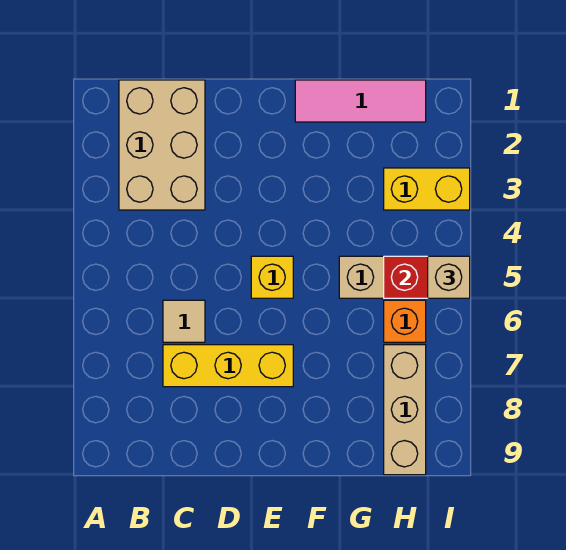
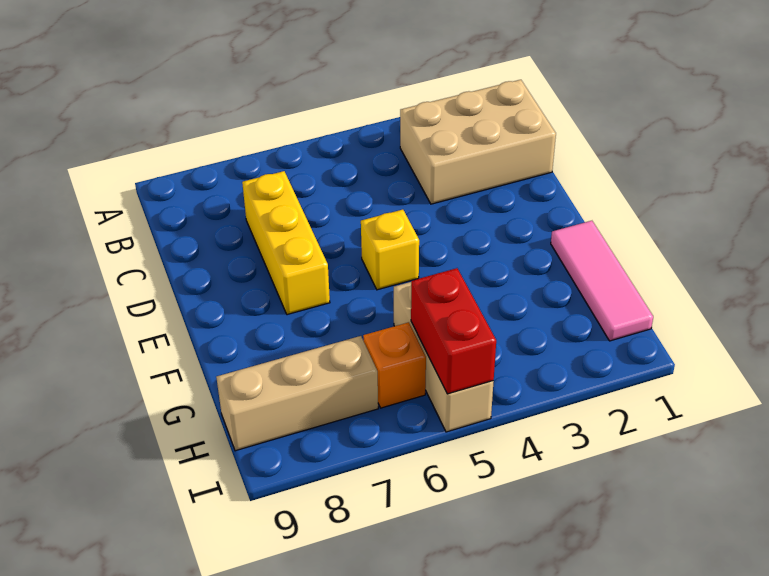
tan 1x1 tile [163,300,205,342] -> none
yellow 1x2 brick [384,168,470,210] -> none
tan 1x1 brick [428,256,470,298] -> none

